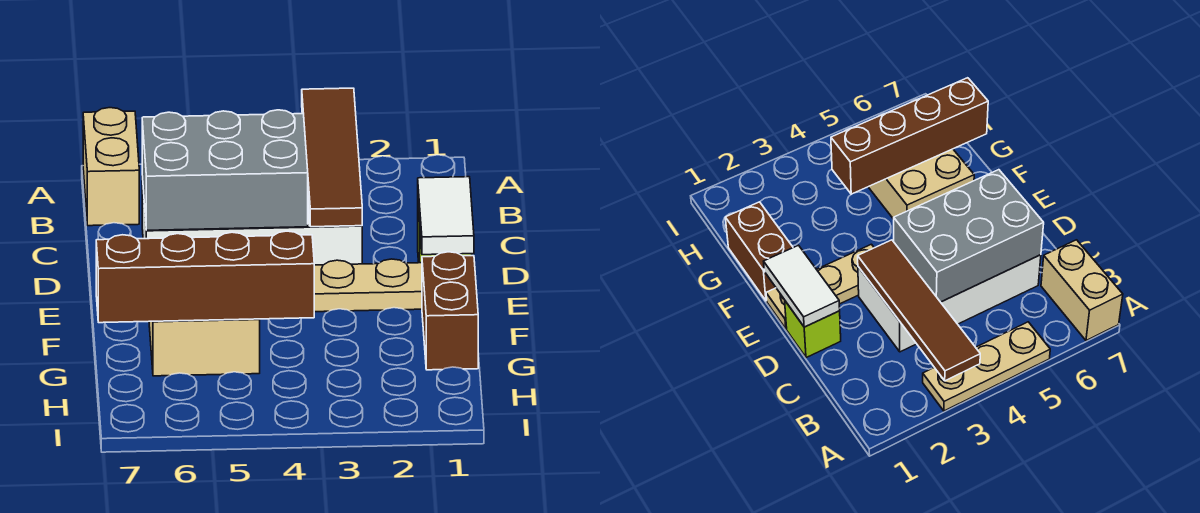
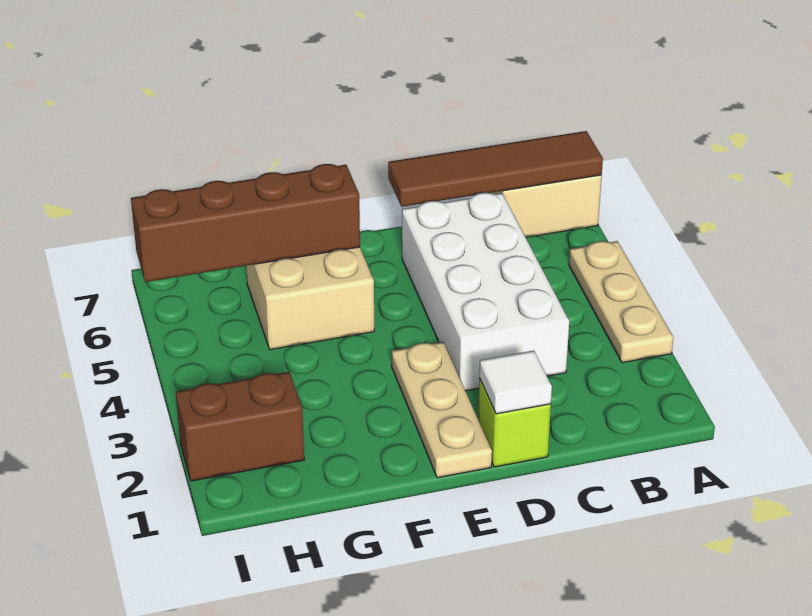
brown 1x4 tile [302,88,362,227] -> brown 1x4 tile moved to [388,131,603,207]
grey 2x3 brick [142,110,308,230] -> none
white 1x2 tile [418,177,474,255] -> white 1x1 tile [479,350,552,414]
brown 1x2 brick [422,252,478,370] -> brown 1x2 brick moved to [176,372,304,481]
brown 1x4 brick [96,231,314,323] -> brown 1x4 brick turned to [131,164,360,282]

